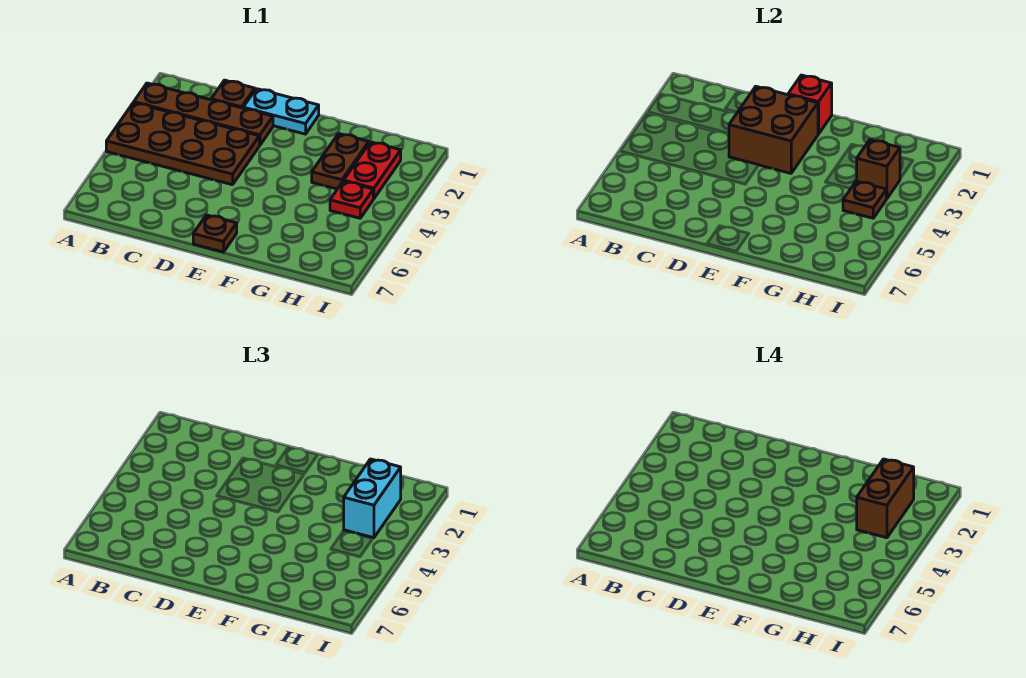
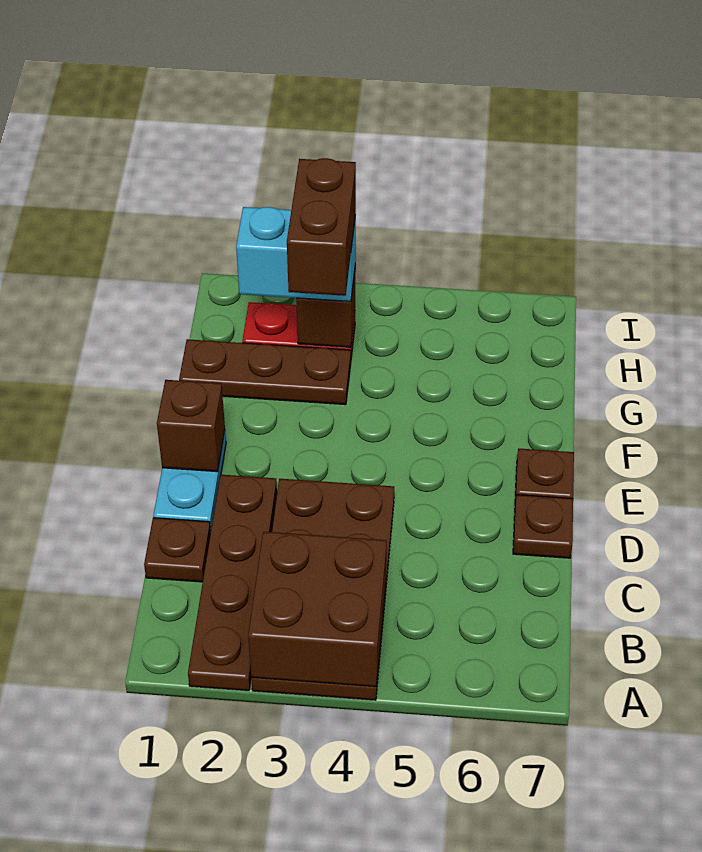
brown 2x2 brick [729,87,818,173] -> brown 2x2 brick moved to [248,532,387,687]
red 1x1 brick [788,75,832,134] -> brown 1x1 brick [157,380,225,472]
brown 1x2 plate [312,134,369,189] -> brown 1x3 plate [179,339,351,405]
brown 1x2 brick [857,459,914,538] -> brown 1x2 brick turned to [287,158,356,296]
red 1x1 plate [330,181,373,218] -> none
brown 1x1 plate [843,181,886,218] -> brown 1x1 plate moved to [513,495,573,558]

